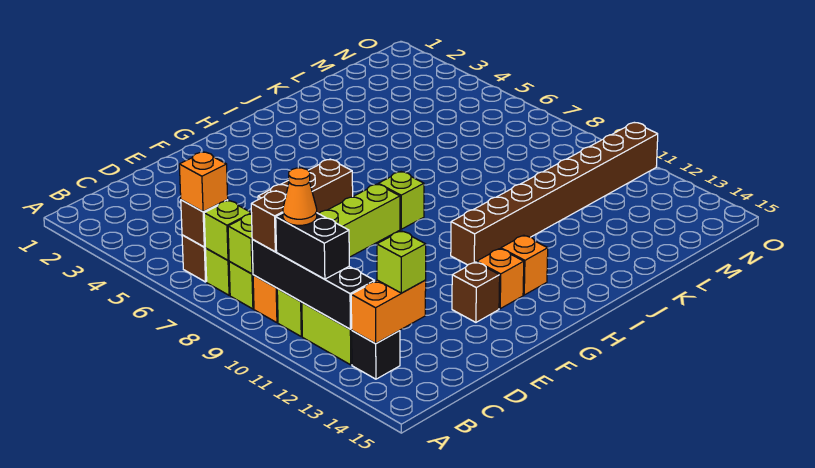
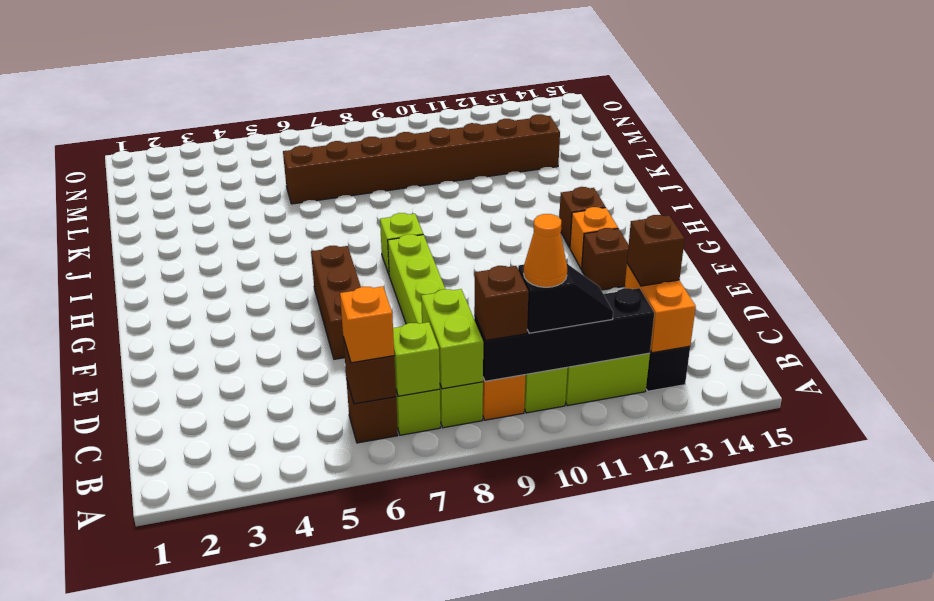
black 1x2 brick [276,213,349,279] -> black 1x2 slope [518,264,613,333]
lime 1x1 brick [377,231,426,293] -> brown 1x1 brick [627,215,685,286]
brown 1x8 brick [451,123,658,265] -> brown 1x8 brick turned to [283,114,560,204]
orange 1x1 brick [501,235,548,295] -> brown 1x1 brick [559,187,605,248]

